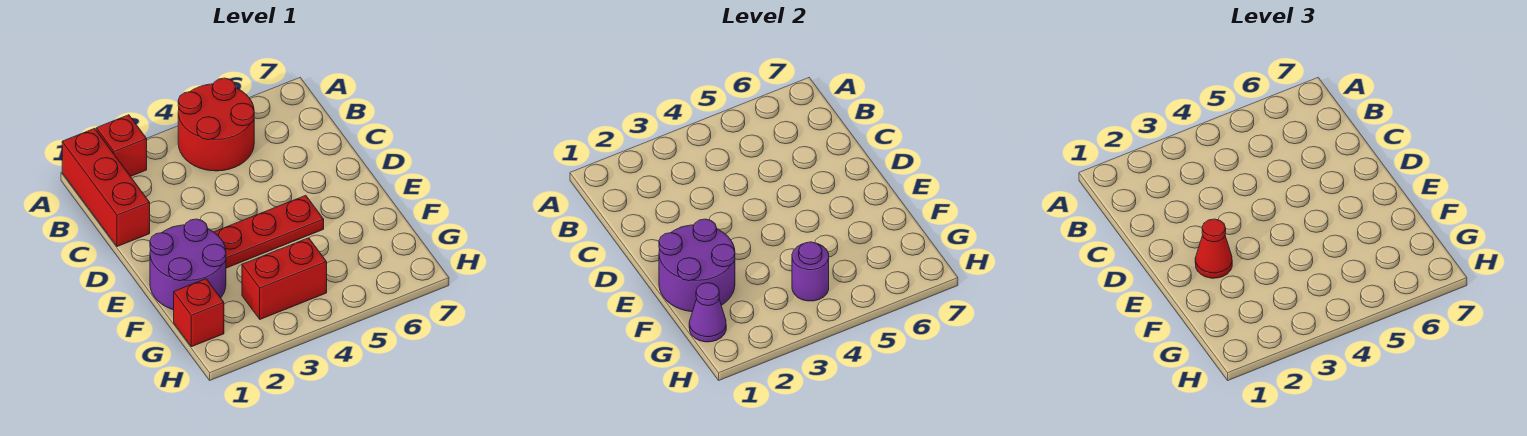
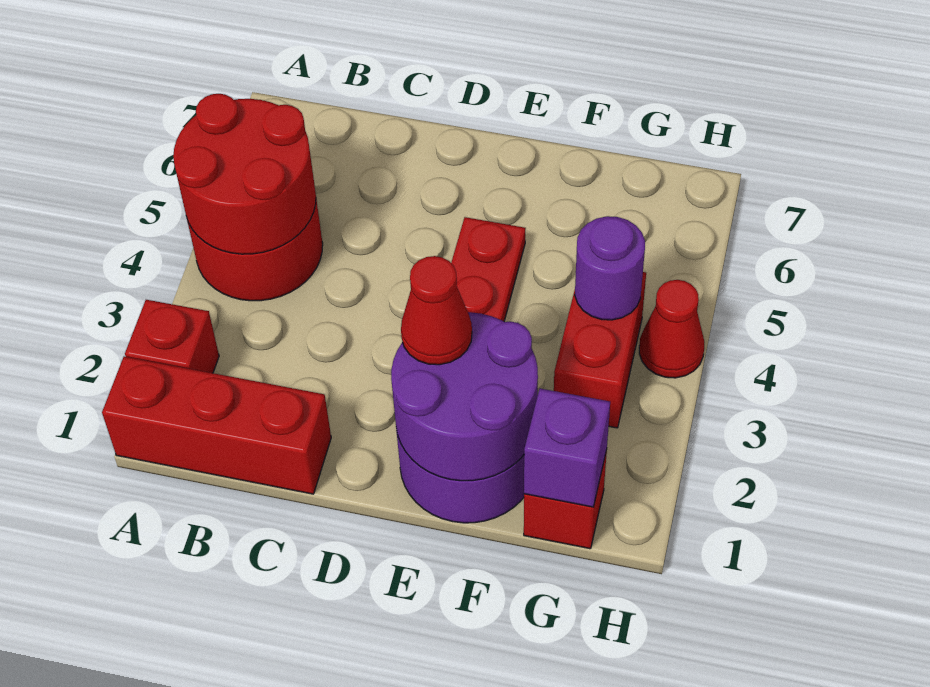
none -> red 2x2 round brick [173,94,316,254]
purple 1x1 cone [689,283,726,342] -> purple 1x1 brick [524,389,610,507]
none -> red 1x1 cone [639,280,704,378]

